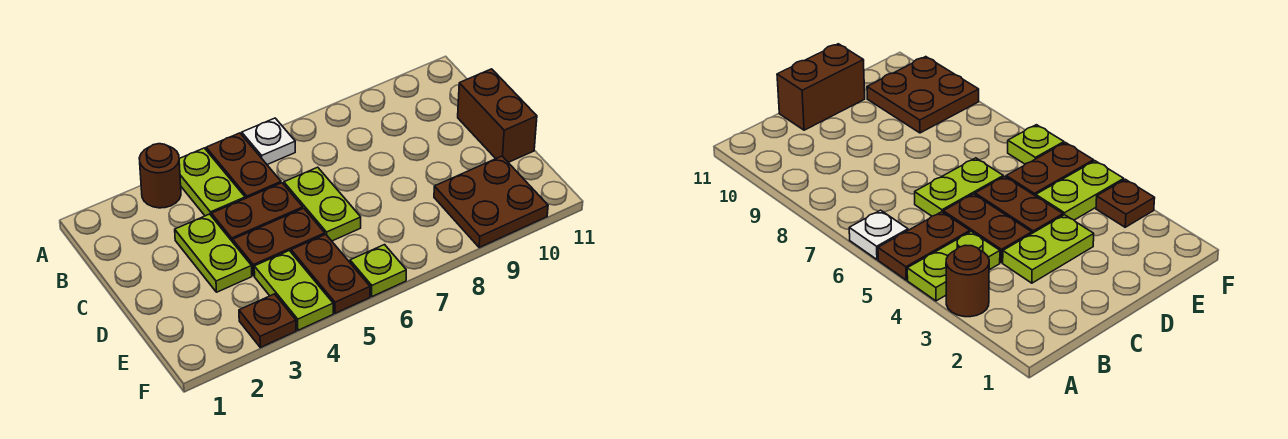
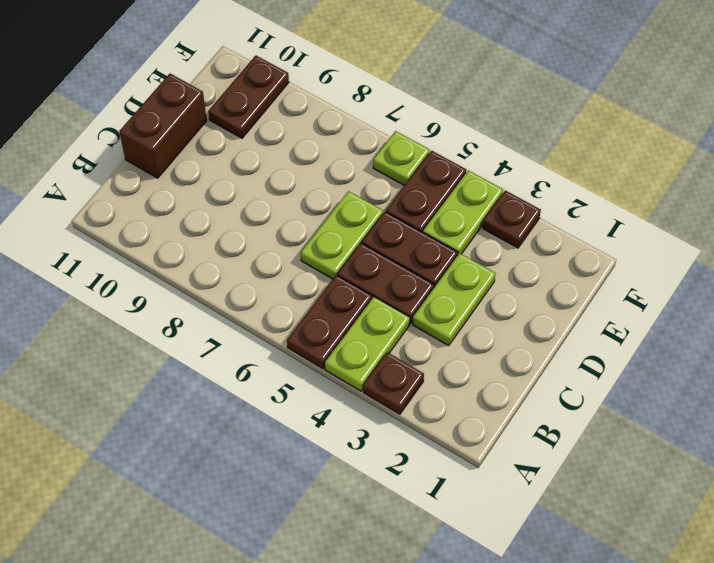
brown 1x1 round brick [139,144,181,208] -> brown 1x1 plate [363,352,424,414]
white 1x1 plate [242,118,295,165] -> none
brown 2x2 plate [434,156,548,247] -> brown 1x2 plate [208,56,289,138]

